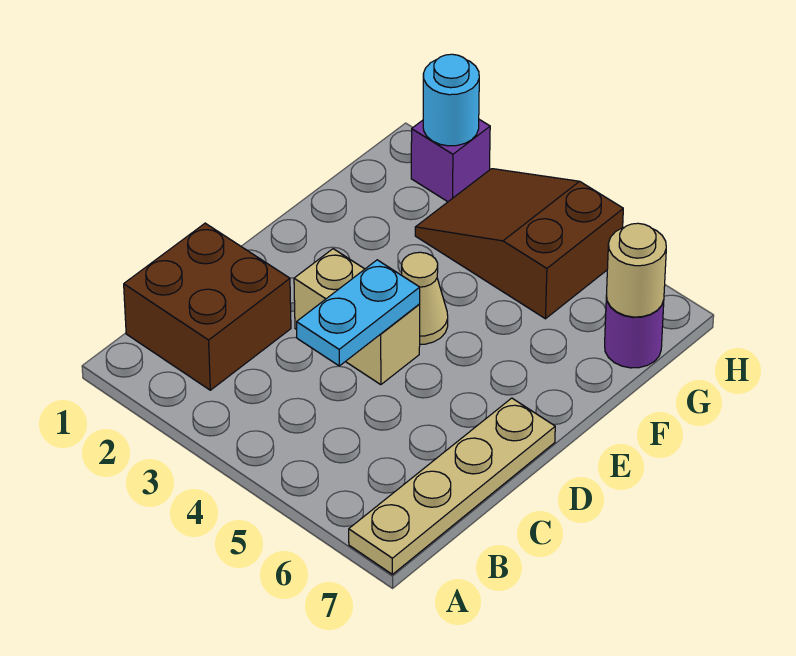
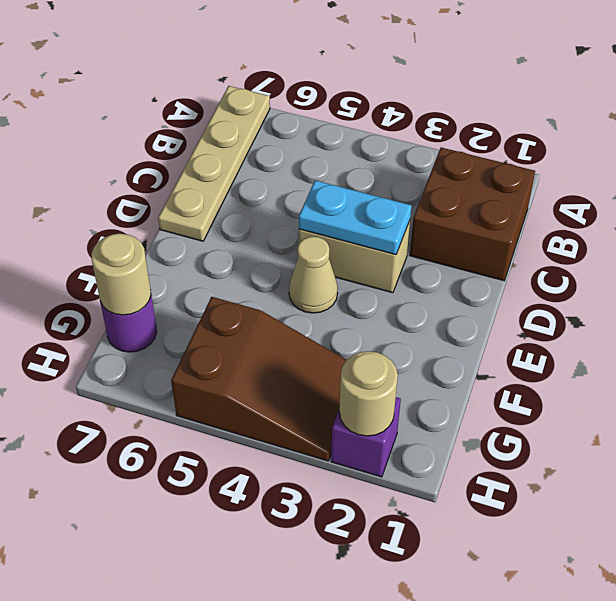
cyan 1x2 plate [297,260,420,366] -> cyan 1x2 plate turned to [299,180,412,255]
cyan 1x1 round brick [423,54,479,146] -> tan 1x1 round brick [339,351,398,436]

